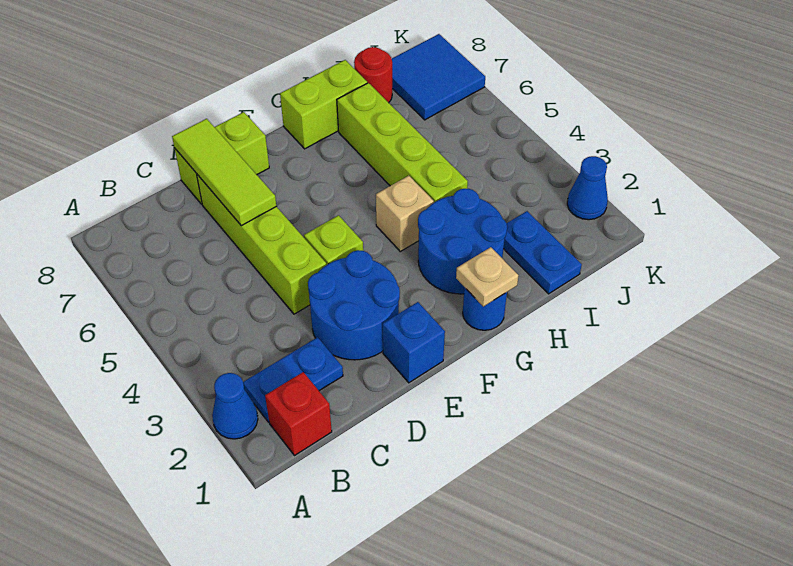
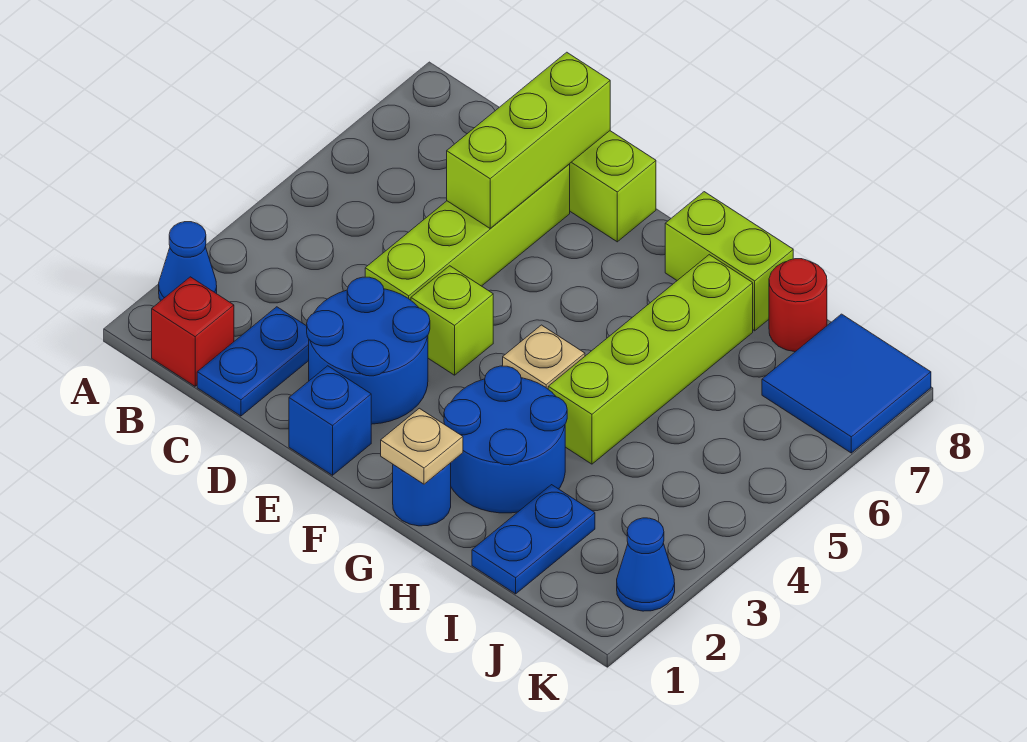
blue 1x2 plate [243,337,343,422] -> blue 1x2 plate turned to [197,307,309,416]
lime 1x3 tile [172,119,276,226] -> lime 1x3 brick [447,52,610,228]

